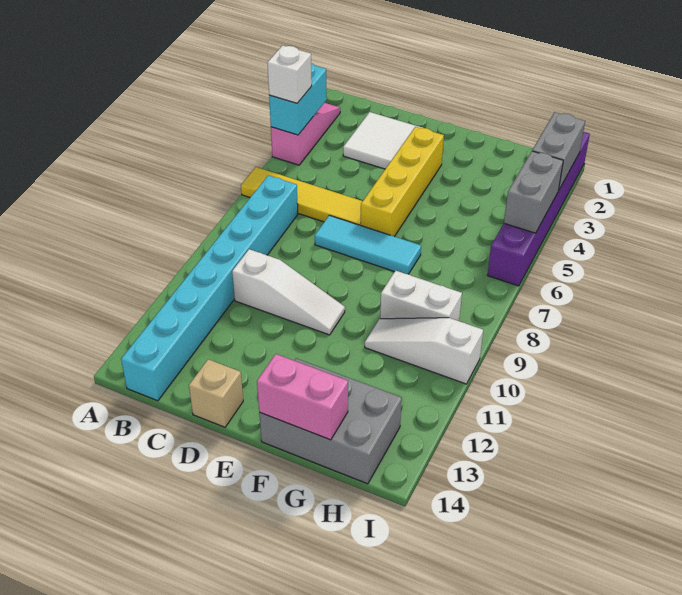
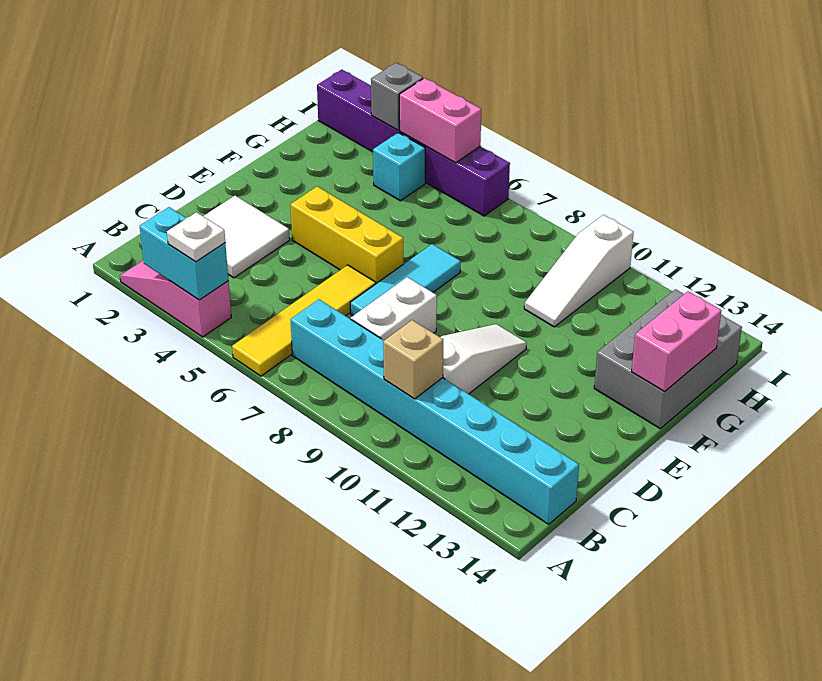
white 1x1 brick [267,45,312,103] -> white 1x1 plate [167,212,225,262]
tan 1x1 brick [189,359,243,427] -> tan 1x1 brick moved to [383,320,443,399]
yellow 1x4 brick [361,127,444,236] -> yellow 1x3 brick [290,186,403,284]
white 1x2 brick [380,271,462,321] -> white 1x2 brick moved to [351,277,437,340]
none -> cyan 1x1 brick [373,133,425,201]
grey 1x2 brick [532,112,585,189] -> grey 1x1 brick [371,63,423,130]
grey 1x2 brick [504,151,563,233] -> pink 1x2 brick [399,78,481,163]

